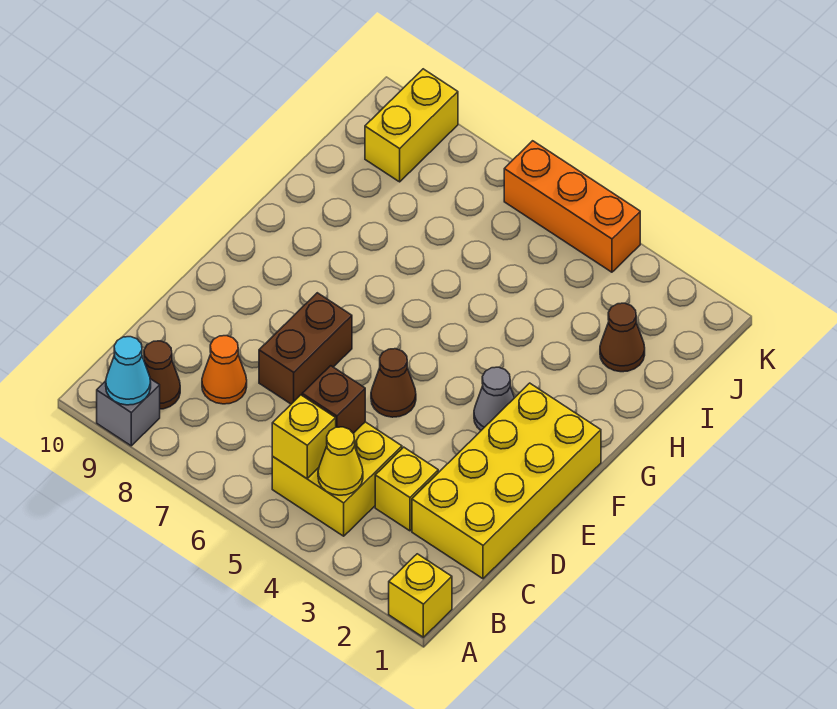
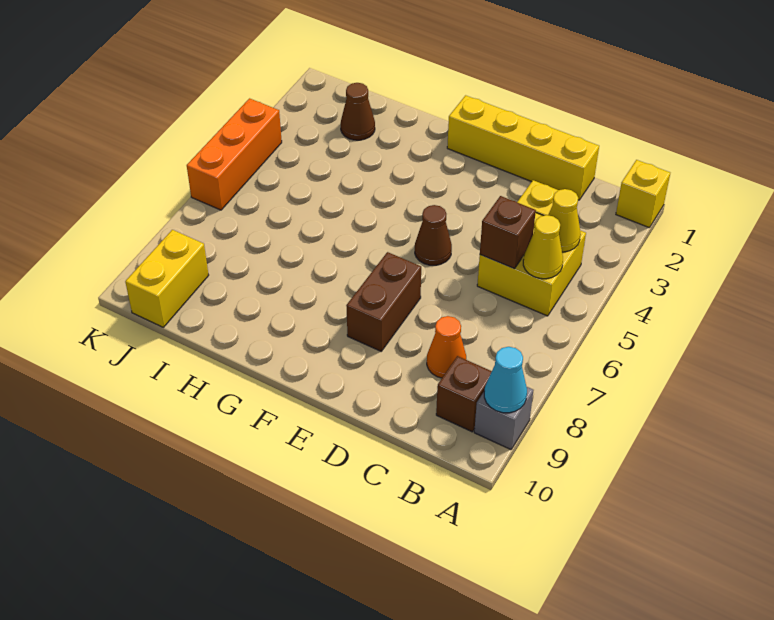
yellow 1x1 brick [272,395,336,478] -> yellow 1x1 cone [523,215,563,279]
brown 1x1 cone [144,341,180,409] -> brown 1x1 brick [436,356,492,432]
yellow 2x4 brick [412,383,601,579] -> yellow 1x4 brick [447,95,599,200]
brown 1x2 brick [259,293,352,404] -> brown 1x2 brick turned to [346,252,421,351]
grey 1x1 cone [474,367,514,430] -> none
yellow 1x2 brick [365,69,458,182] -> yellow 1x2 brick turned to [125,230,209,327]

